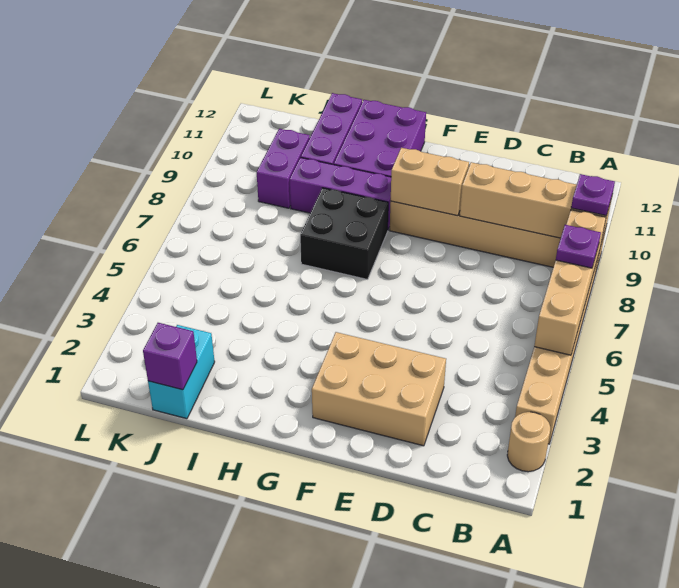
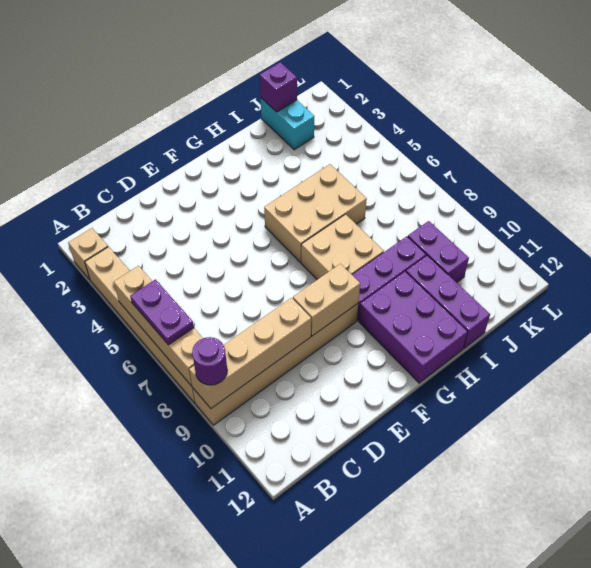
tan 1x1 round brick [507,412,550,472] -> tan 1x1 brick [68,228,108,280]
purple 1x1 plate [556,225,601,268] -> purple 1x2 plate [130,279,194,345]
purple 1x1 plate [571,174,615,216] -> purple 1x1 round brick [192,337,227,385]
tan 2x3 brick [312,332,446,446] -> tan 2x3 brick moved to [264,164,367,262]
black 2x2 brick [300,188,388,279] -> tan 2x2 brick [301,214,384,280]

